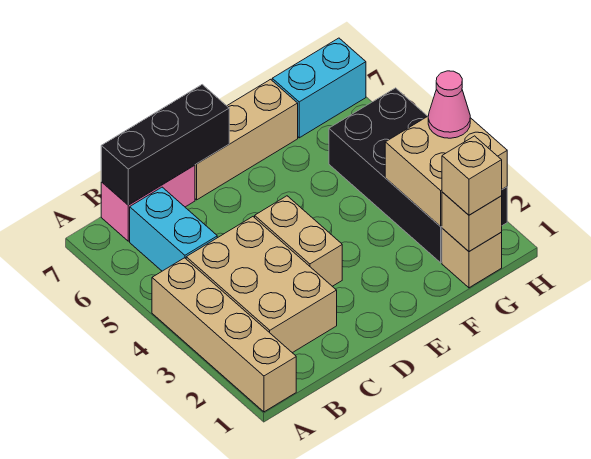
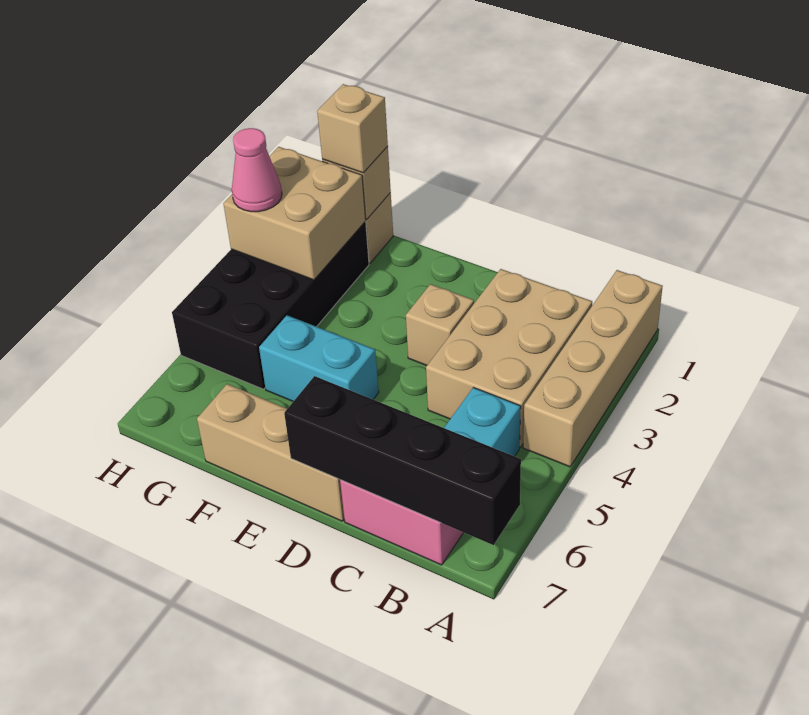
black 1x3 brick [101,85,229,205] -> black 1x4 brick [284,376,521,545]
tan 1x2 brick [255,196,342,286] -> tan 1x1 brick [406,284,474,365]
cyan 1x2 brick [272,38,366,138] -> cyan 1x2 brick moved to [259,315,379,401]

